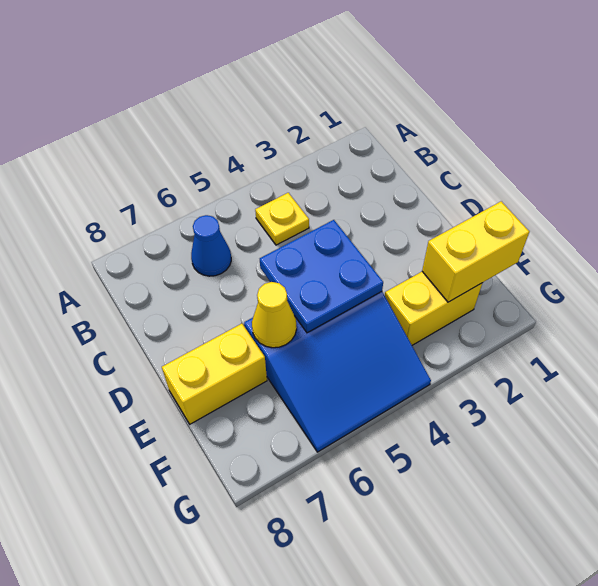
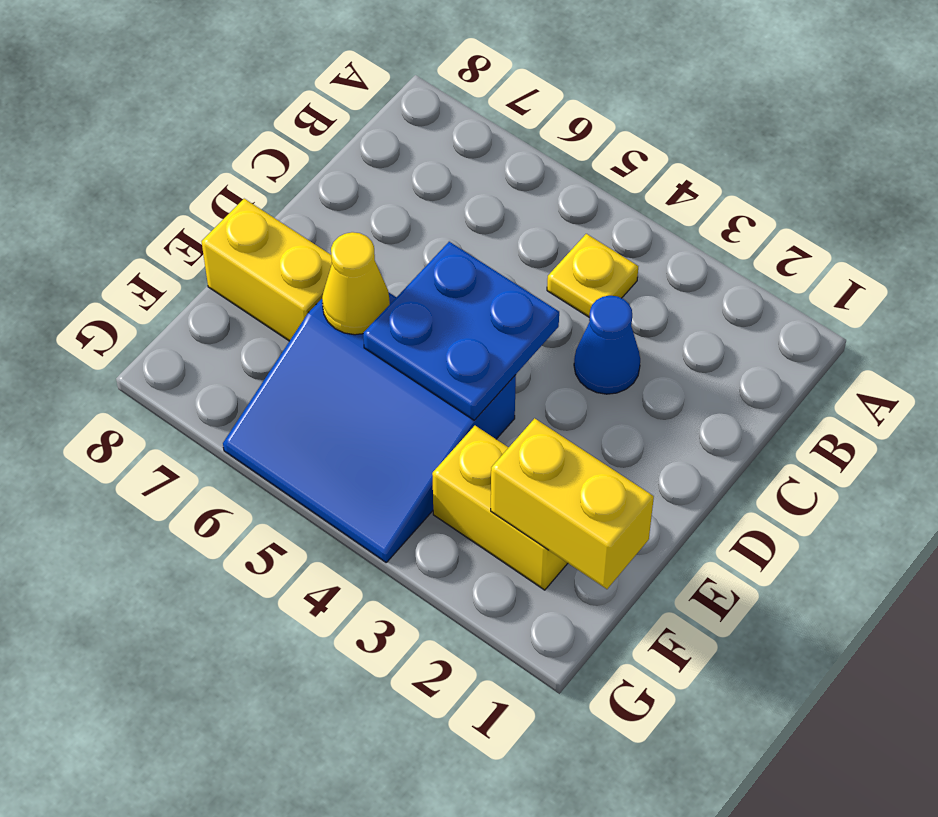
blue 1x1 cone [191,215,231,276] -> blue 1x1 cone moved to [574,296,640,394]

